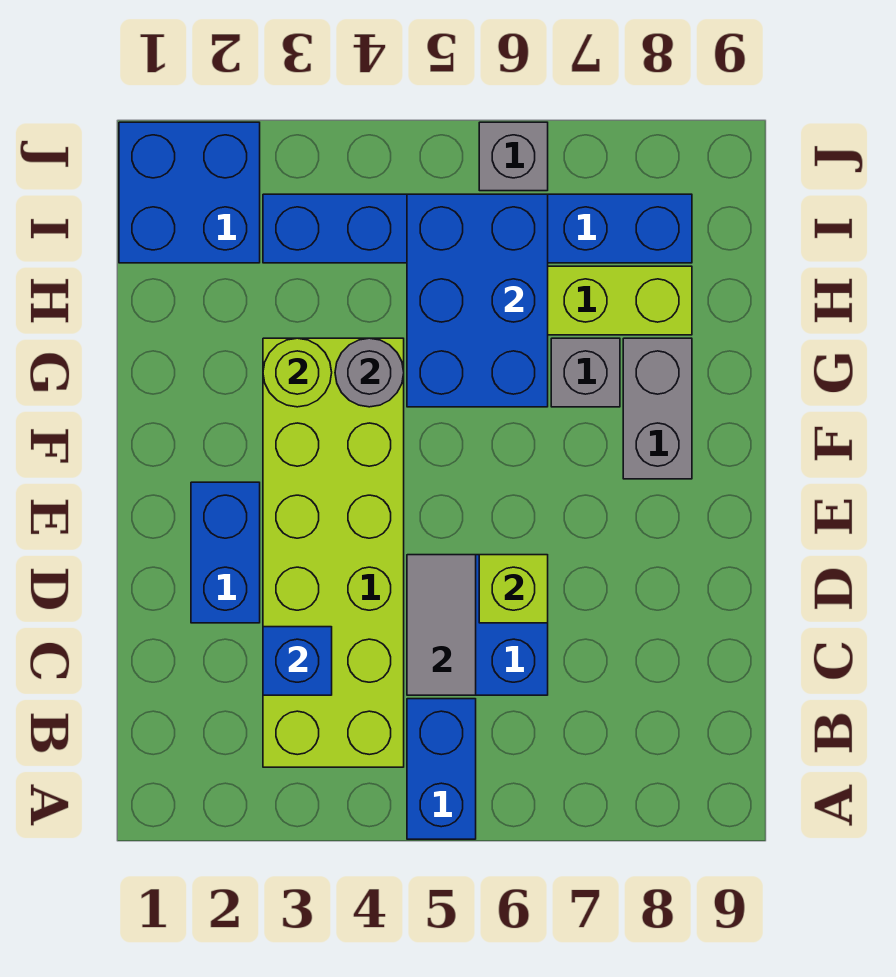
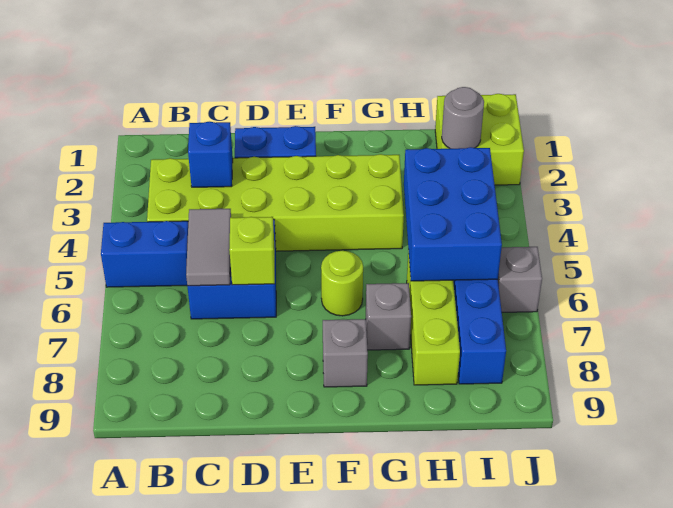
grey 1x2 tile [407,555,476,695] -> grey 1x2 tile turned to [186,209,231,286]
grey 1x2 brick [623,338,692,479] -> grey 1x1 brick [323,319,368,387]
lime 1x1 round brick [263,338,332,407] -> lime 1x1 round brick moved to [321,251,363,316]
grey 1x1 round brick [335,338,404,407] -> grey 1x1 round brick moved to [442,87,484,149]
blue 2x3 brick [407,194,548,407] -> blue 2x3 brick turned to [404,147,502,281]
blue 2x2 brick [119,122,260,263] -> lime 2x2 brick [435,94,524,185]

